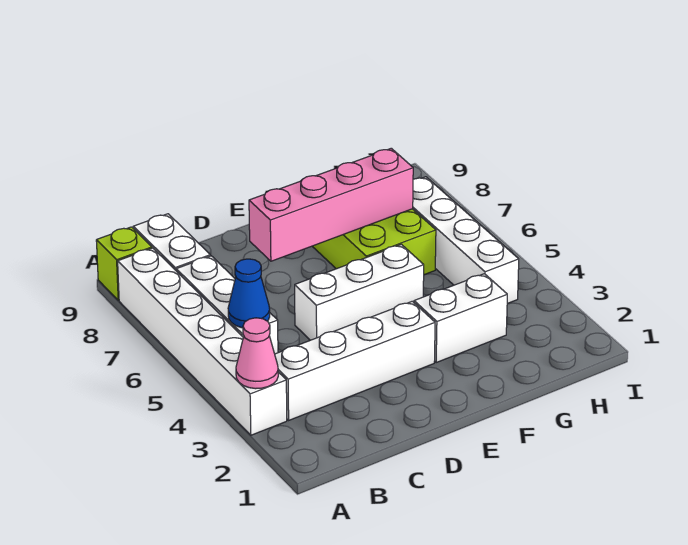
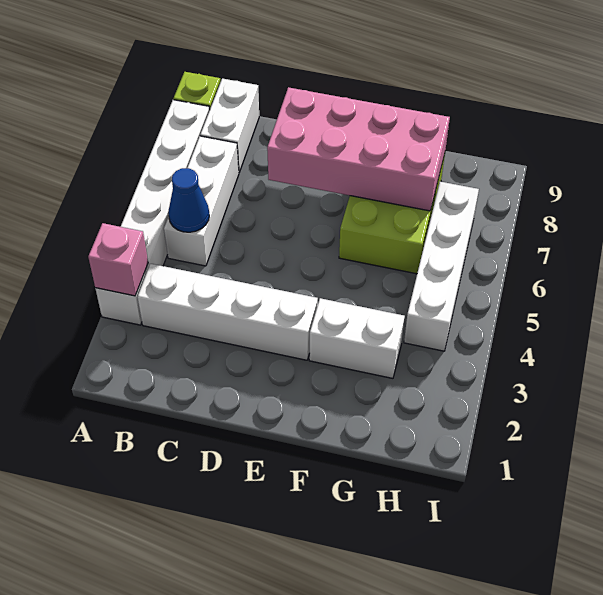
pink 1x1 cone [236,318,278,389] -> pink 1x1 brick [88,223,148,296]
white 1x3 brick [295,244,424,340] -> none
pink 1x4 brick [249,148,413,261] -> pink 2x4 brick [267,87,450,211]

